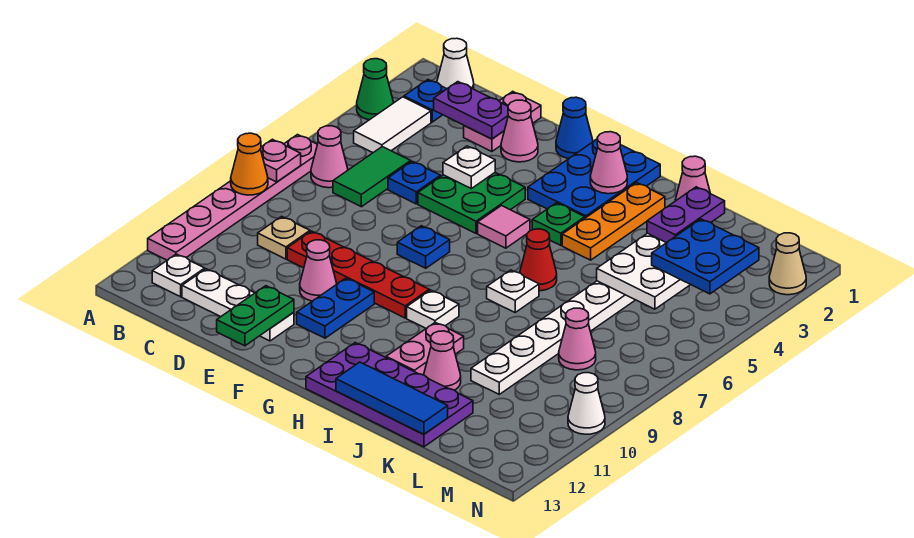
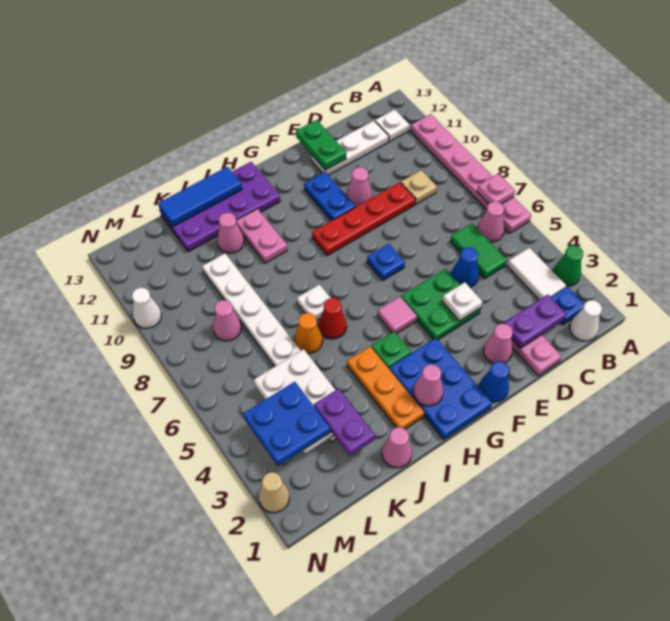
orange 1x1 cone [231,133,268,195] -> orange 1x1 cone moved to [294,313,323,354]
blue 1x1 plate [388,161,440,204] -> blue 1x1 cone [451,247,479,287]
white 1x1 plate [407,290,459,328] -> none

